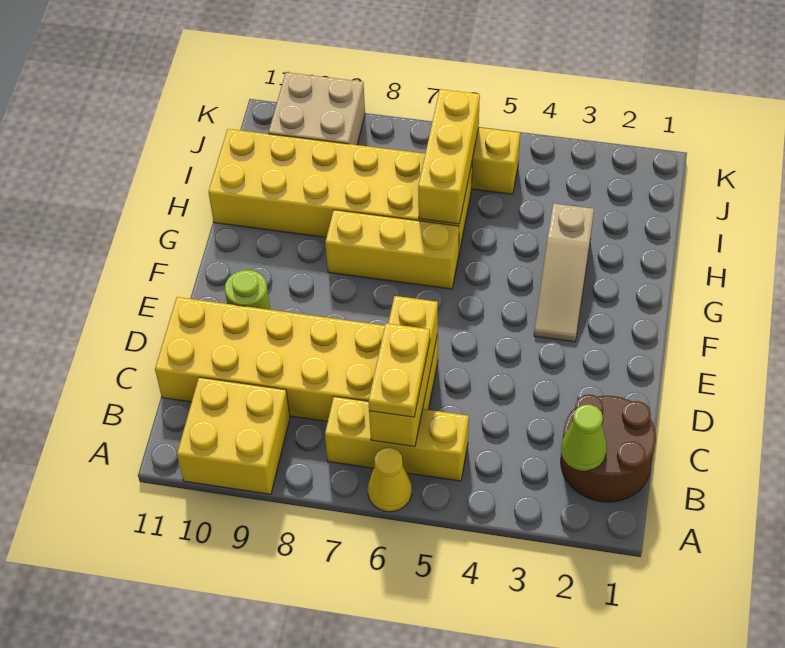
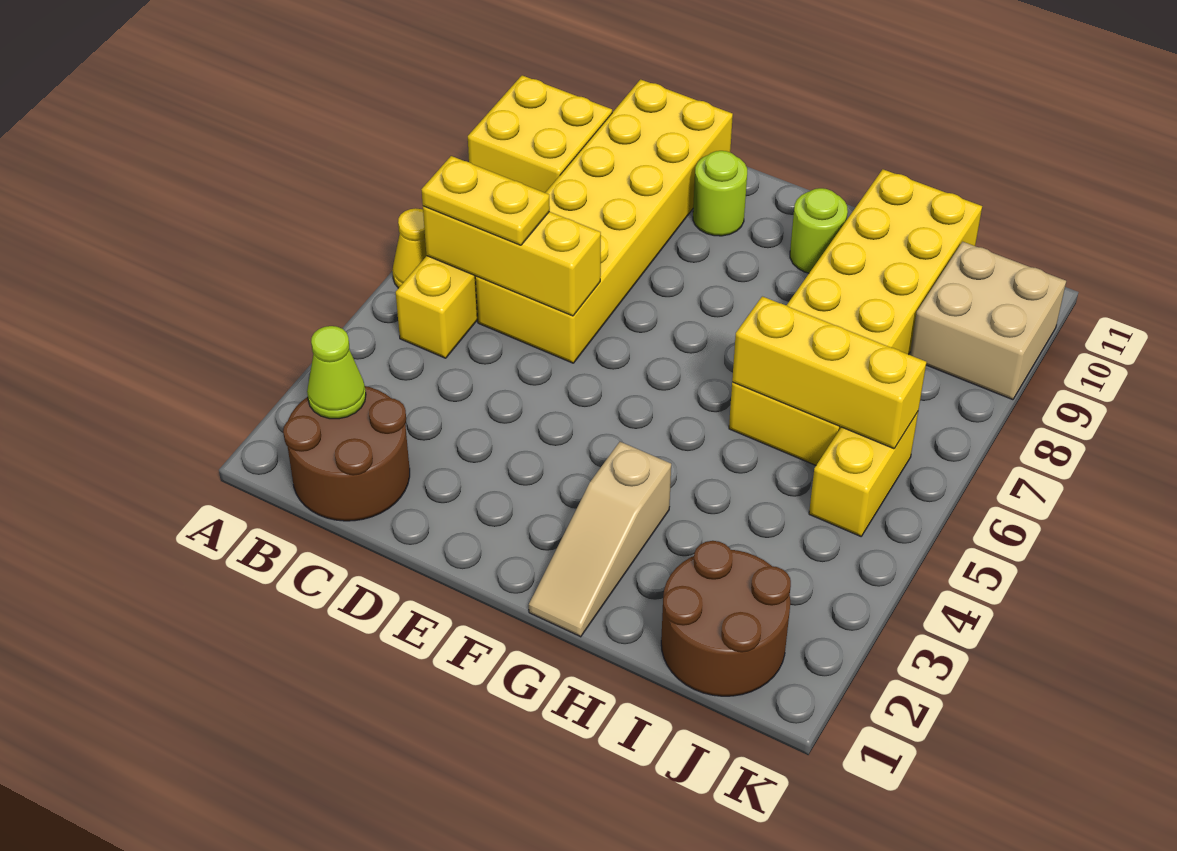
tan 1x3 slope [534,203,594,342] -> tan 1x3 slope turned to [529,442,671,637]
yellow 1x3 brick [325,210,459,289] -> none
none -> lime 1x1 round brick [790,188,848,273]
none -> brown 2x2 round brick [661,541,791,696]

